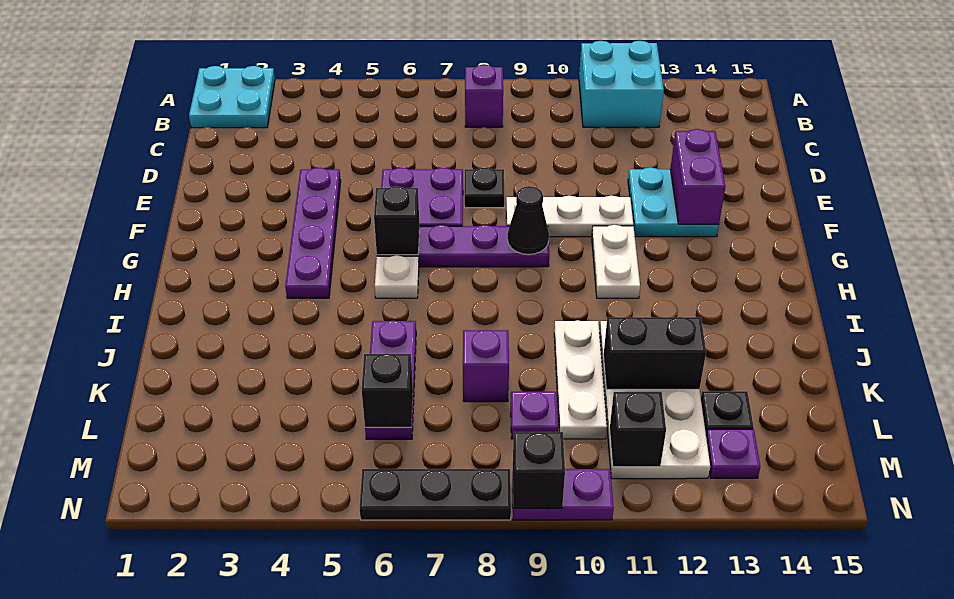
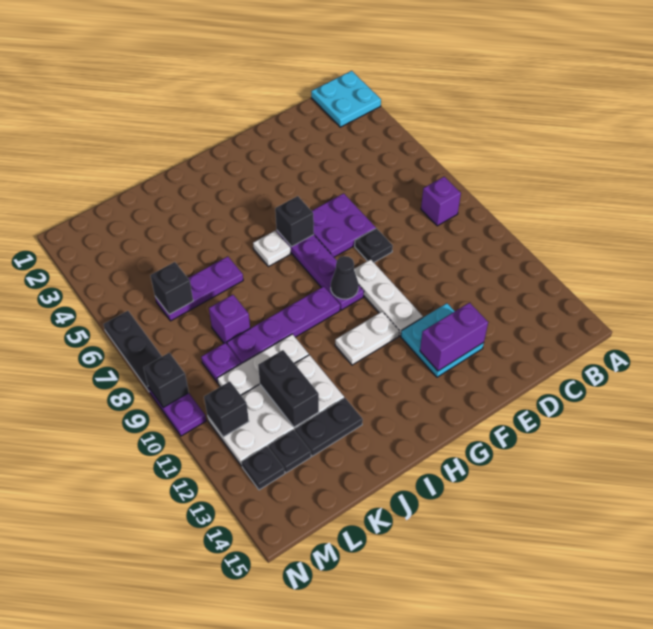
cyan 2x2 brick [579,41,664,127] -> none
purple 1x4 plate [285,168,341,298] -> purple 1x4 plate moved to [227,286,340,364]
none -> black 1x2 plate [295,398,363,456]
purple 1x1 plate [706,429,760,478] -> black 1x1 plate [242,446,285,490]

